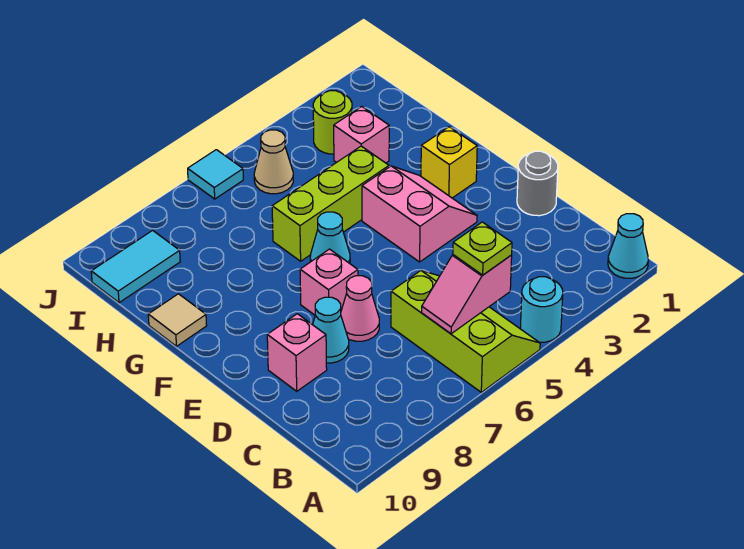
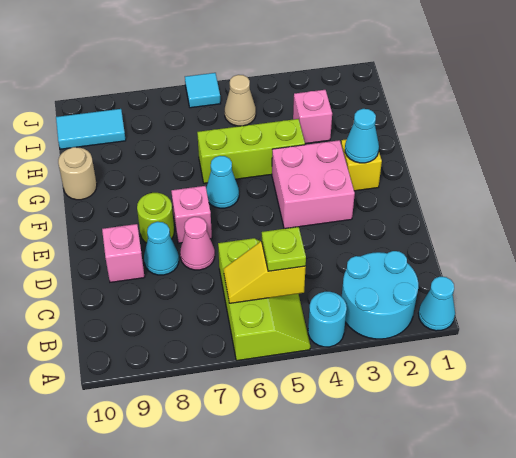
none -> cyan 2x2 round brick [342,251,418,339]
pink 1x2 slope [422,255,512,334] -> yellow 1x2 slope [224,241,306,303]
grey 1x1 round brick [517,151,558,216] -> none
pink 2x2 slope [362,166,477,262] -> pink 2x2 brick [272,140,355,229]
none -> cyan 1x1 cone [345,109,379,163]
tan 1x1 tile [148,294,207,346] -> tan 1x1 round brick [58,147,97,200]
lime 1x1 round brick [313,91,352,154] -> lime 1x1 round brick moved to [137,193,174,243]

